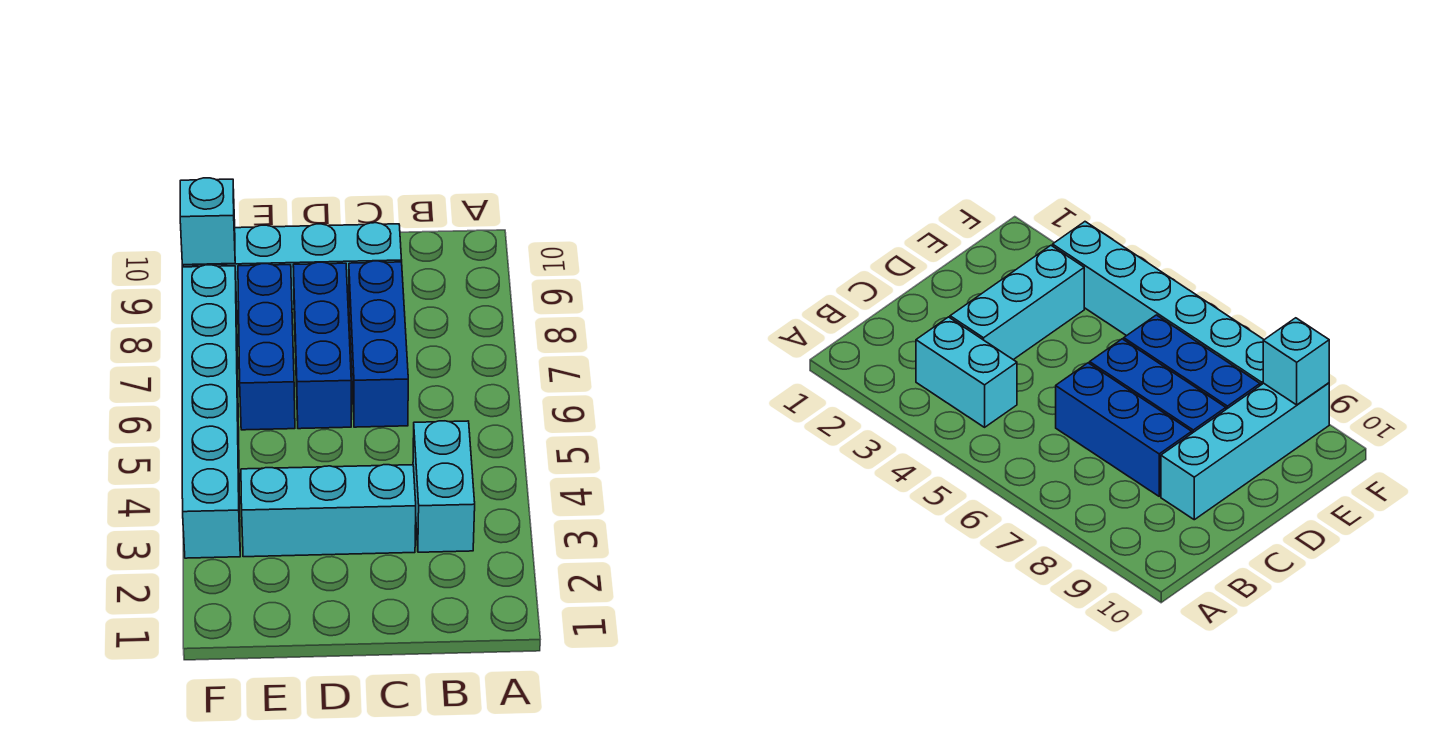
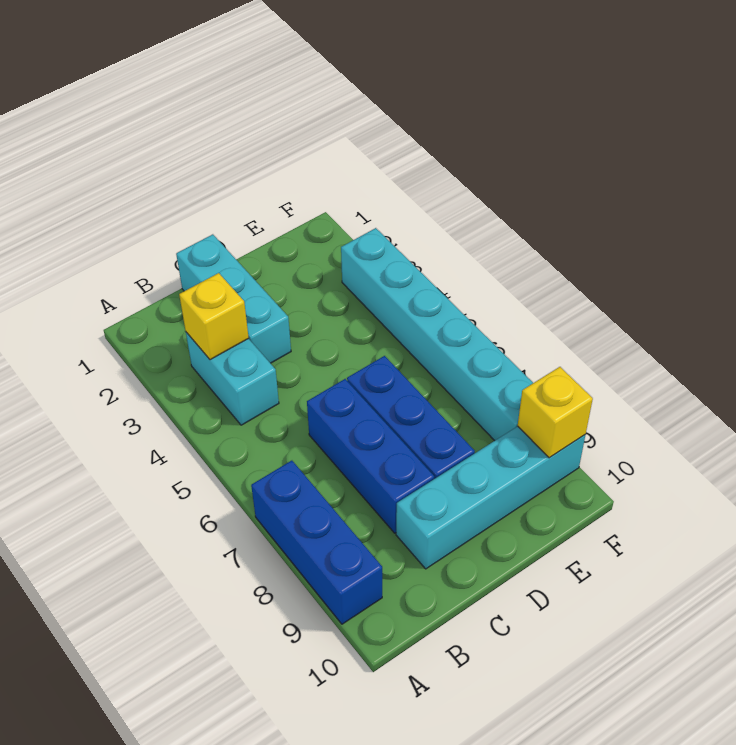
none -> yellow 1x1 brick [179,273,249,360]
cyan 1x3 brick [241,465,416,557] -> cyan 1x3 brick turned to [176,234,291,363]
blue 1x3 brick [238,264,295,430] -> blue 1x3 brick moved to [251,461,382,624]
cyan 1x1 brick [180,178,235,265] -> yellow 1x1 brick [518,367,593,458]

